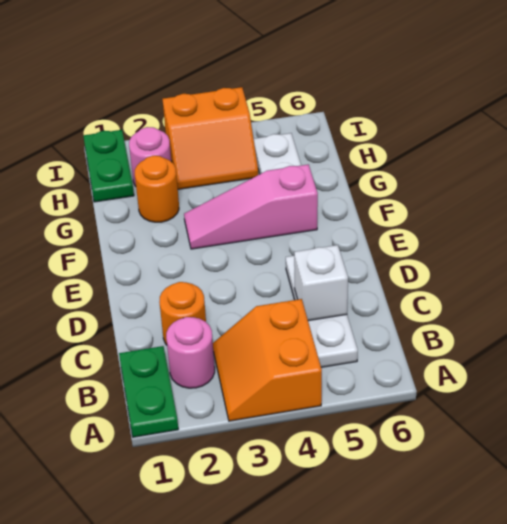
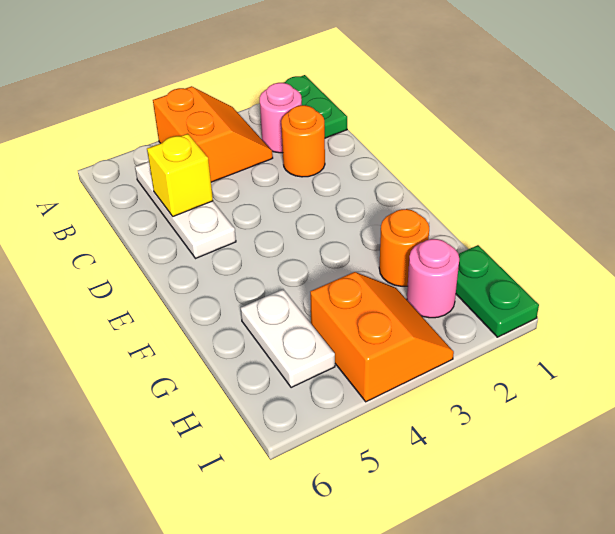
white 1x1 brick [294,245,348,321] -> yellow 1x1 brick [147,134,213,216]
pink 1x3 slope [184,164,318,249] -> none
orange 2x2 slope [163,87,258,189] -> orange 2x2 slope turned to [310,272,454,402]

